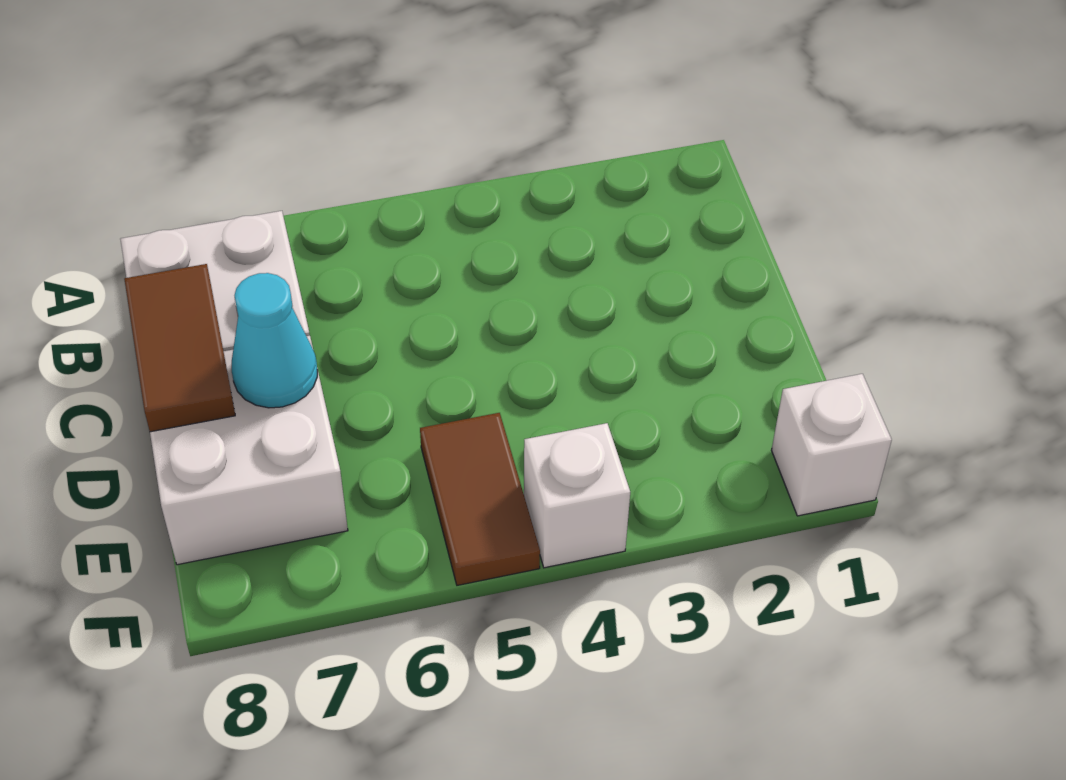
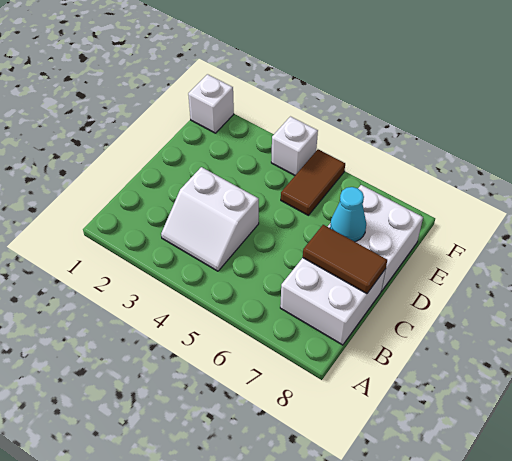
none -> white 2x2 slope [161,167,259,271]
brown 1x2 tile [124,264,235,432] -> brown 1x2 tile turned to [303,225,387,294]

